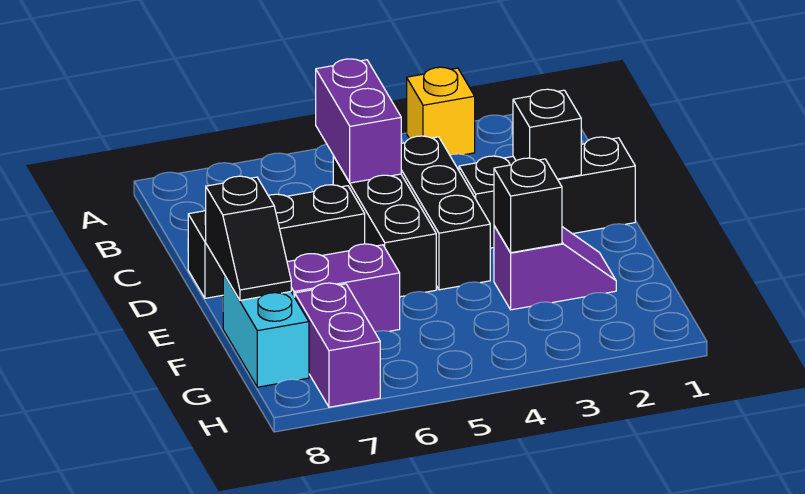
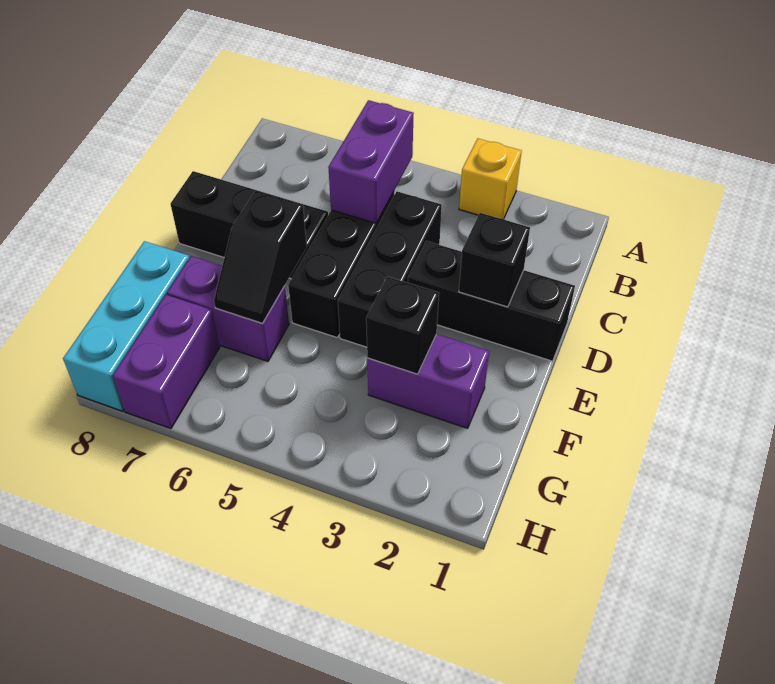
black 1x2 slope [205,176,291,300] -> black 1x2 slope moved to [214,190,307,323]
purple 1x2 slope [494,226,616,310] -> purple 1x2 brick [367,334,489,428]
cyan 1x2 brick [223,273,309,387] -> cyan 1x3 brick [63,241,189,411]

